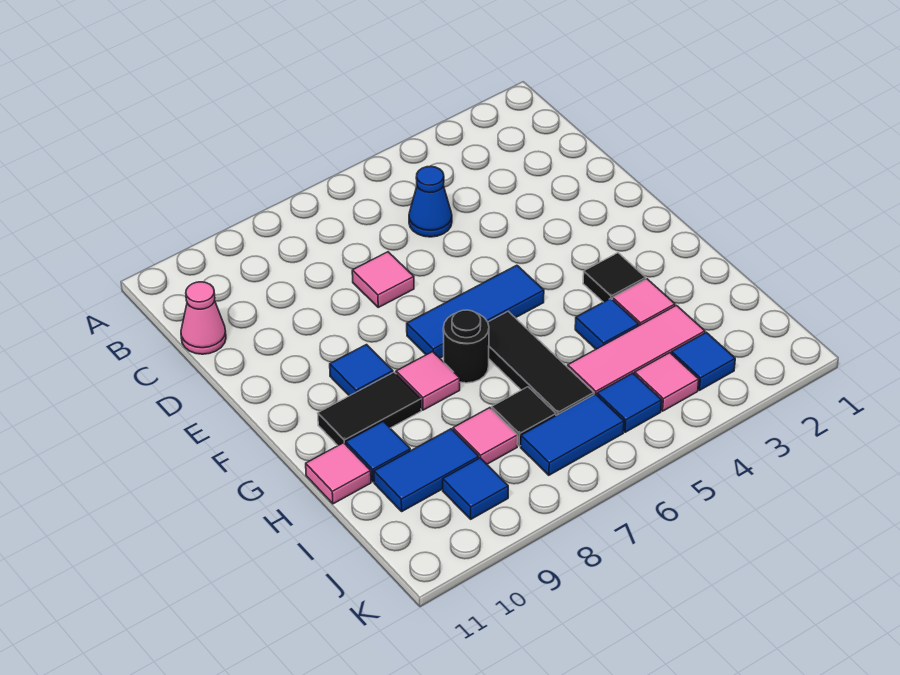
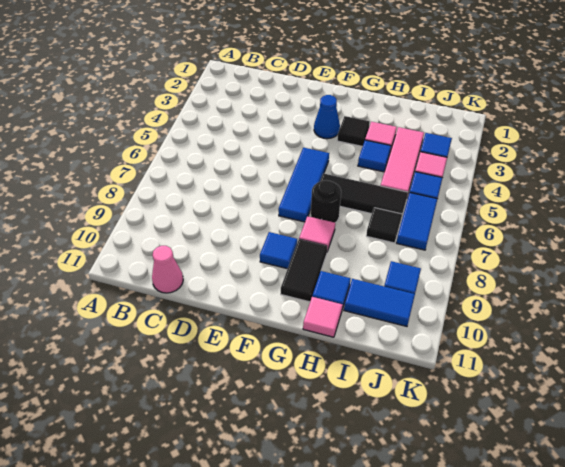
blue 1x1 cone [409,166,452,237] -> blue 1x1 cone moved to [314,95,340,139]
pink 1x1 tile [352,252,414,307] -> none
pink 1x1 tile [453,408,518,464] -> none
blue 1x2 tile [374,429,479,511] -> blue 1x2 tile turned to [344,279,415,326]

